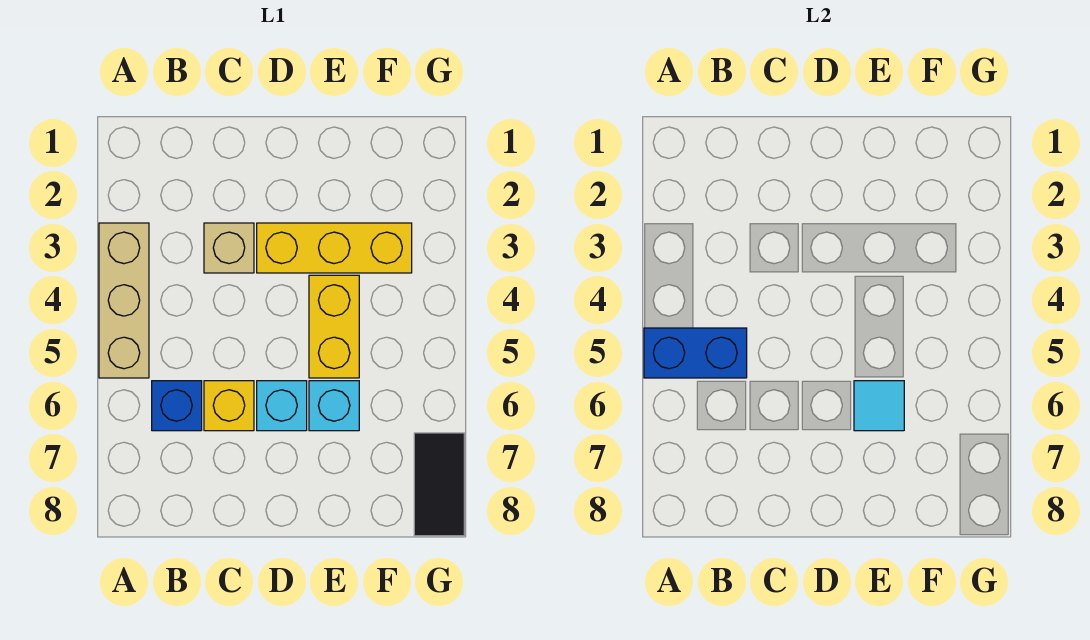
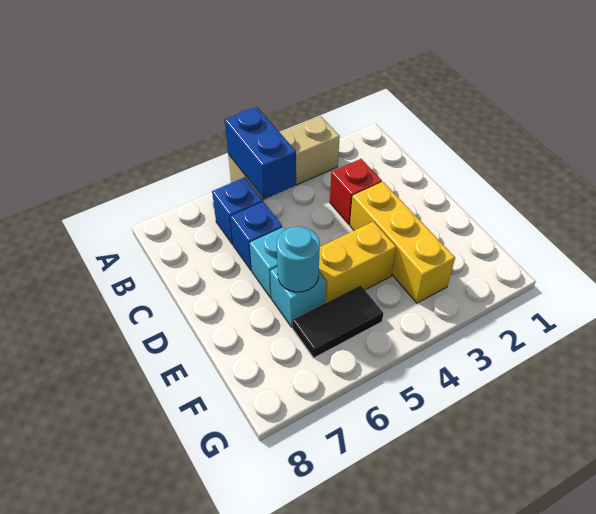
tan 1x1 brick [204,223,254,273] -> red 1x1 brick [330,159,382,225]
yellow 1x1 brick [204,381,254,431] -> blue 1x1 brick [230,202,283,271]
cyan 1x1 tile [854,381,904,431] -> cyan 1x1 round brick [277,226,320,292]
black 1x2 tile [414,433,464,536] -> black 1x2 tile moved to [292,285,383,358]

